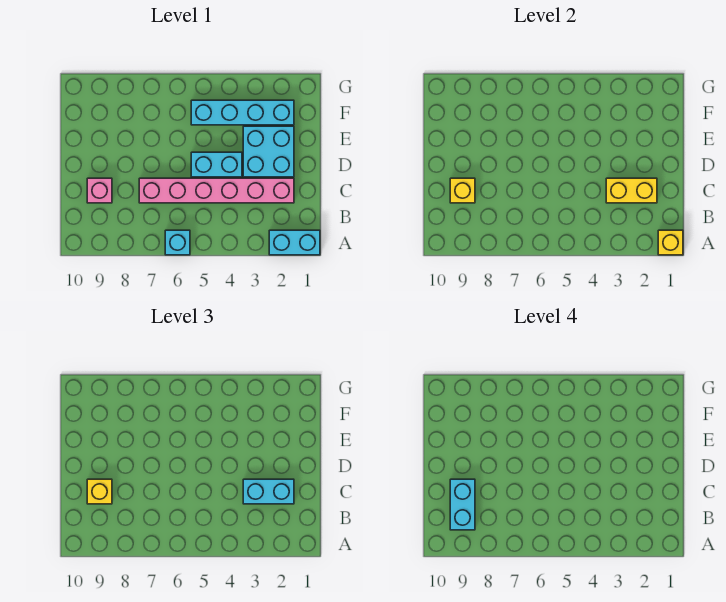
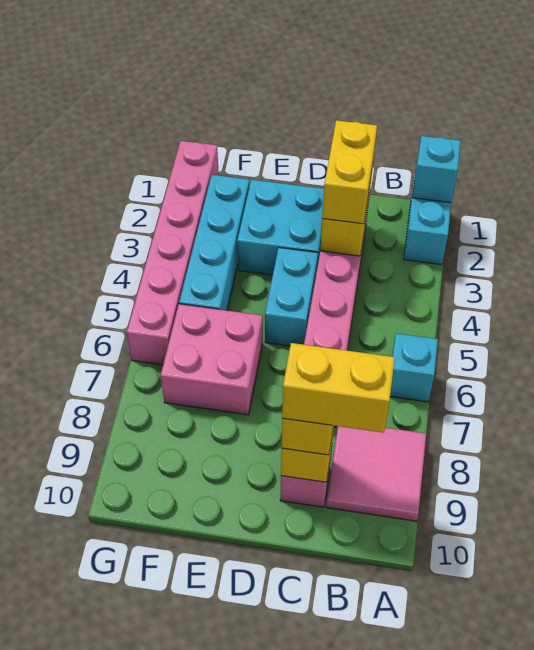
yellow 1x1 brick [658,230,683,255] -> cyan 1x1 brick [412,136,461,203]
none -> pink 2x2 tile [326,426,426,521]
cyan 1x2 brick [450,479,475,530] -> yellow 1x2 brick [282,343,395,433]
cyan 1x2 brick [243,479,294,504] -> yellow 1x2 brick [322,120,377,224]
none -> pink 2x2 brick [161,304,263,415]
none -> pink 1x6 brick [127,141,219,365]

